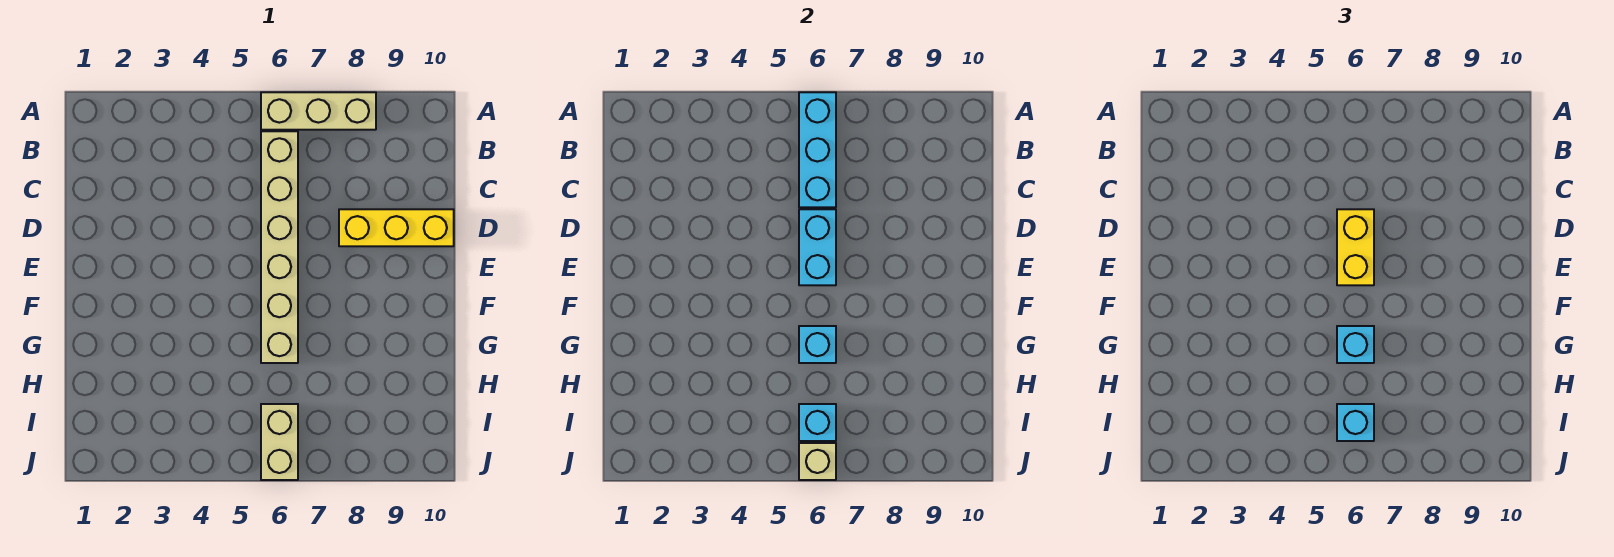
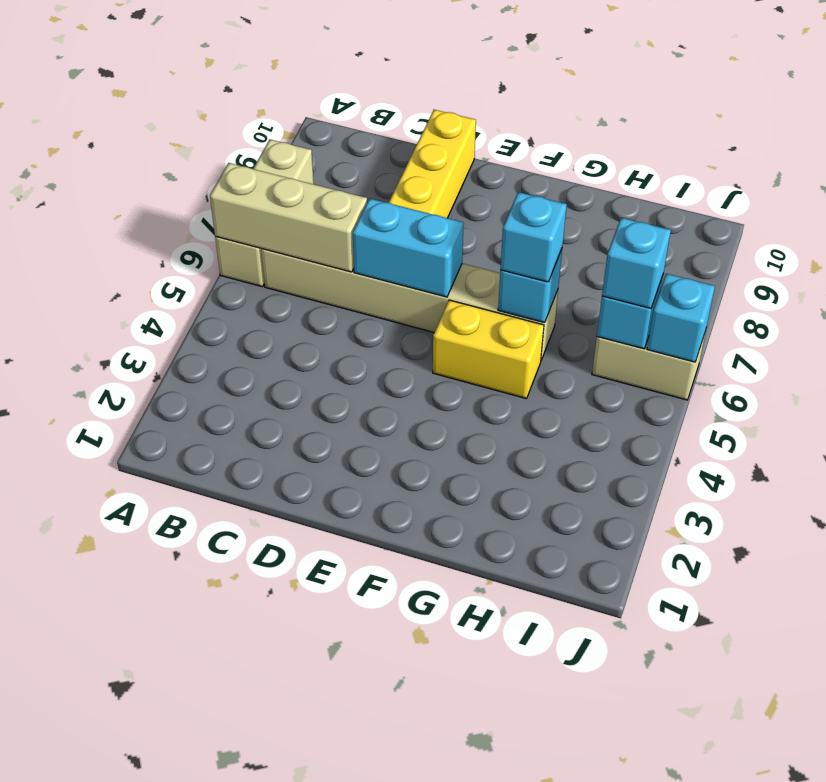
cyan 1x3 brick [799,92,836,207] -> tan 1x3 brick [210,163,367,272]
yellow 1x2 brick [1337,209,1374,285] -> yellow 1x2 brick moved to [433,300,544,399]
tan 1x1 brick [799,443,836,480] -> cyan 1x1 brick [647,274,715,362]

